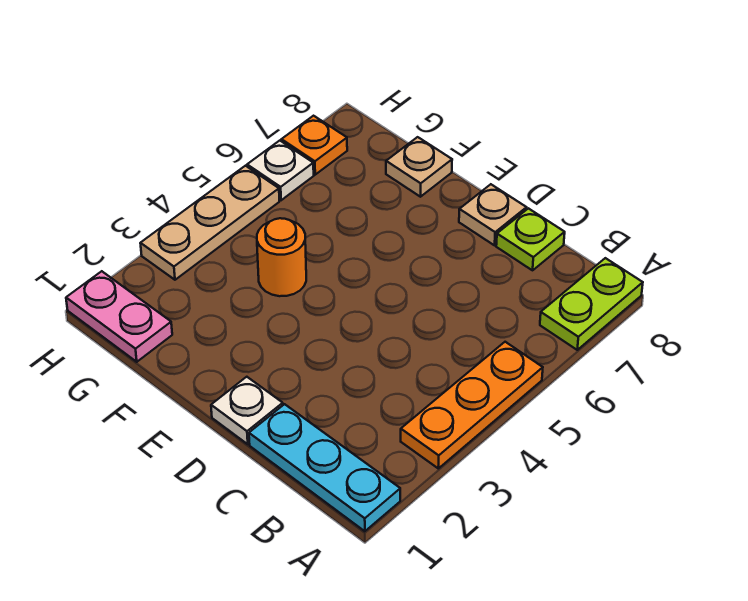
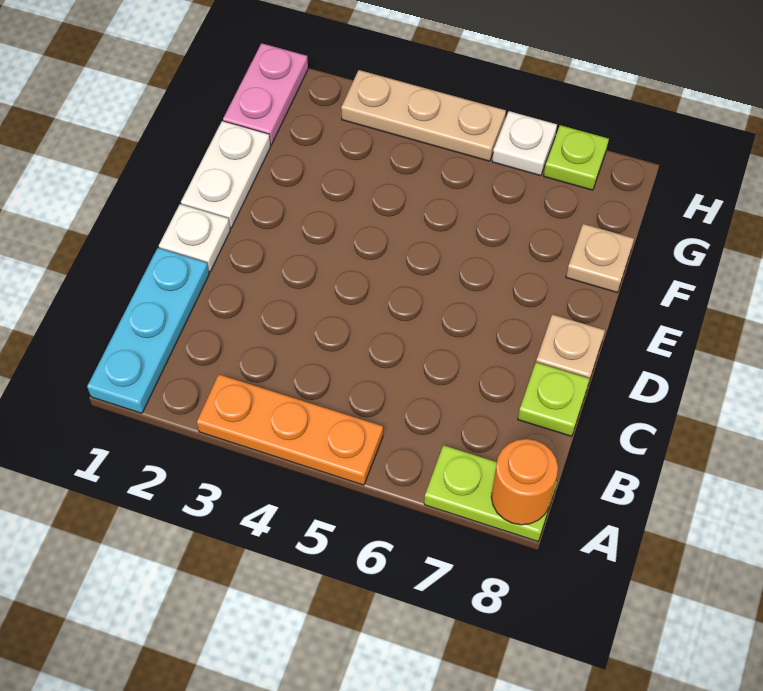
none -> white 1x2 plate [181,121,271,228]
orange 1x1 round brick [257,218,306,296] -> orange 1x1 round brick moved to [491,439,558,525]
orange 1x1 plate [281,116,347,175] -> lime 1x1 plate [544,125,609,190]

